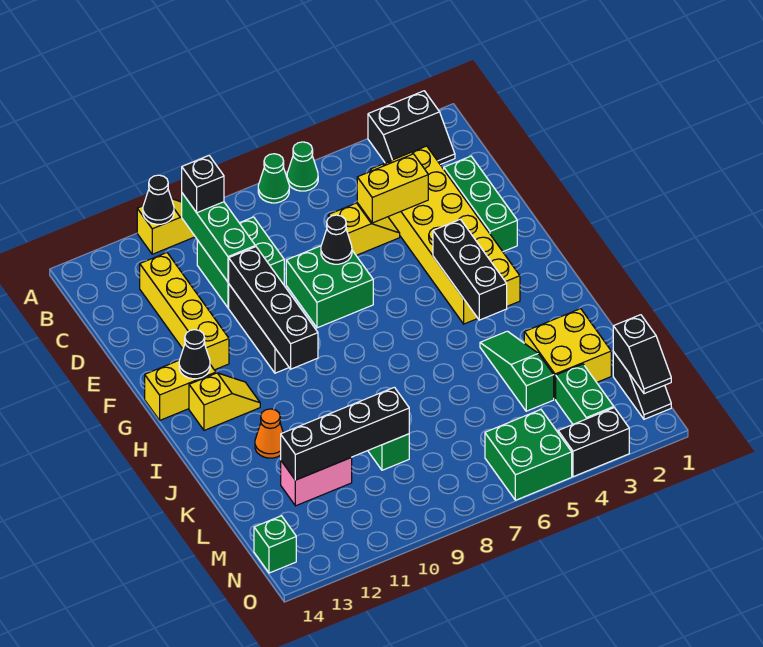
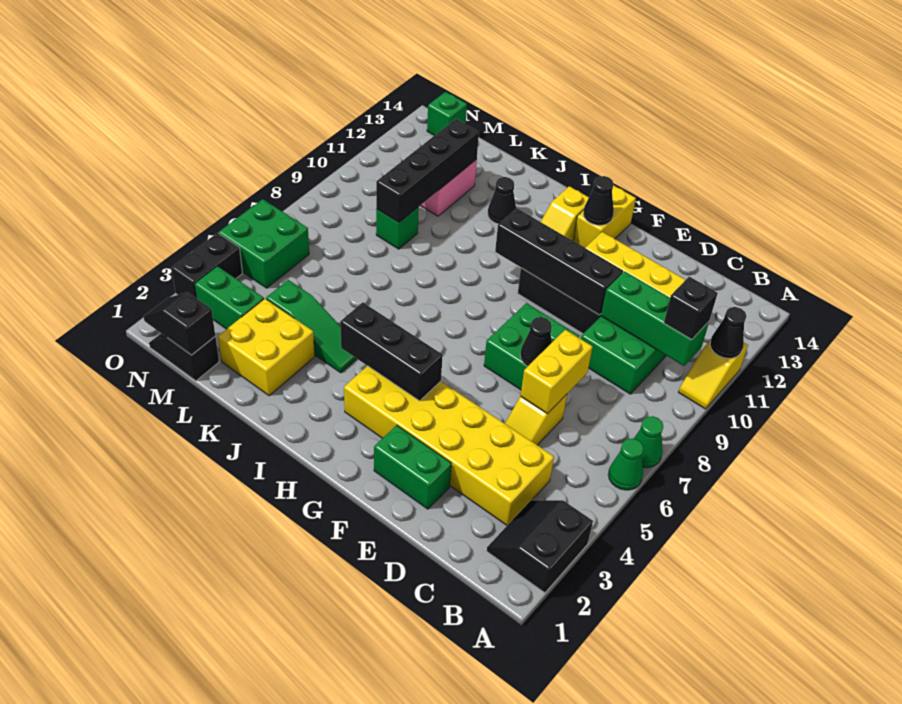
green 1x3 brick [444,156,517,252] -> green 1x2 brick [374,425,451,509]
yellow 1x2 brick [357,154,428,223] -> yellow 1x2 brick moved to [521,330,593,414]
orange 1x1 cone [255,409,283,458] -> black 1x1 cone [488,177,516,224]

